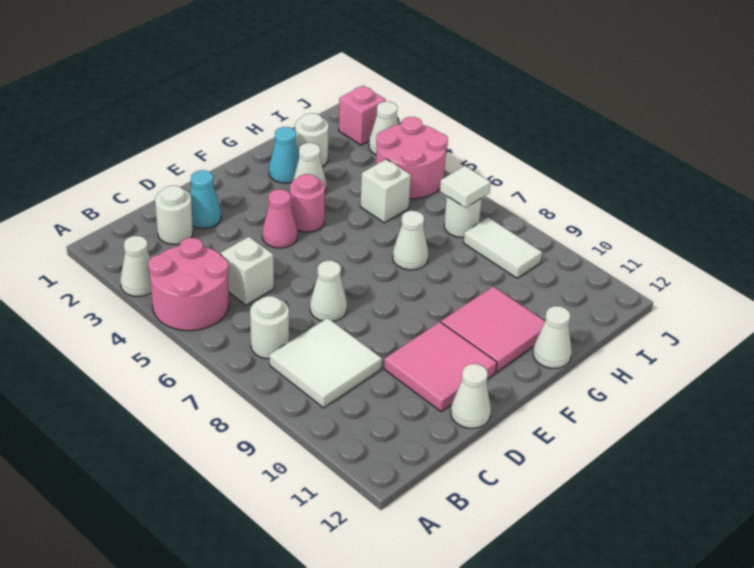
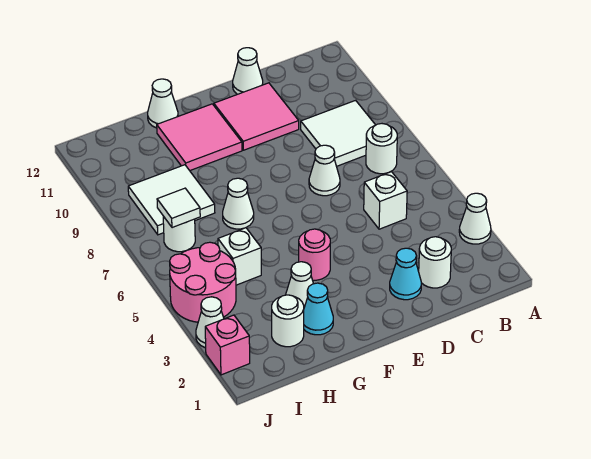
pink 2x2 round brick [148,238,229,331] -> none
pink 1x1 cone [262,189,297,248] -> none
white 1x2 tile [464,217,542,278] -> white 2x2 tile [128,165,215,235]

